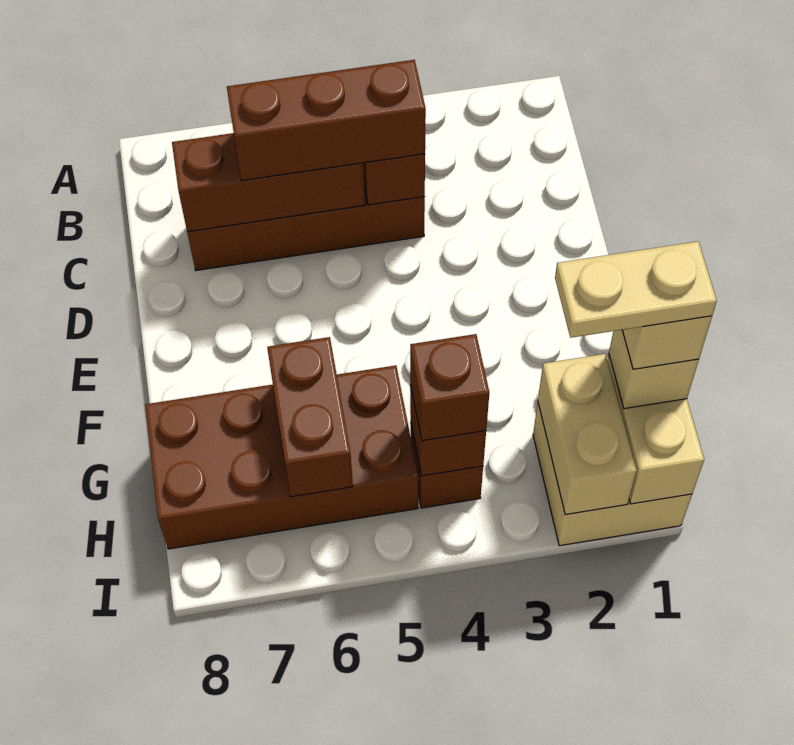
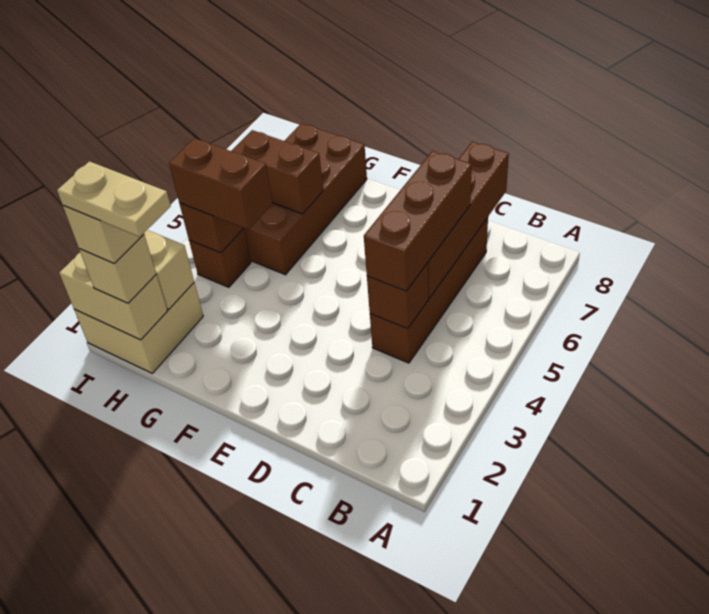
brown 1x3 brick [172,133,365,232] -> brown 1x4 brick [428,142,509,298]
tan 1x2 plate [555,241,717,338] -> tan 1x2 plate turned to [57,161,171,237]
brown 1x1 brick [410,334,489,441] -> brown 1x2 brick [169,138,272,230]

